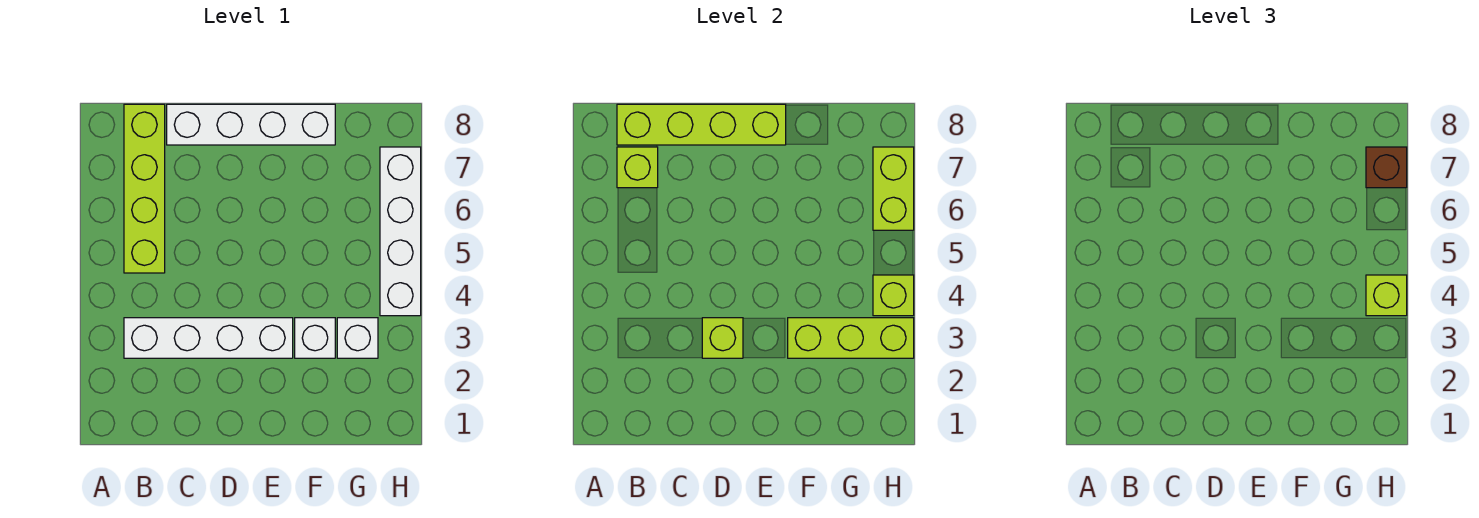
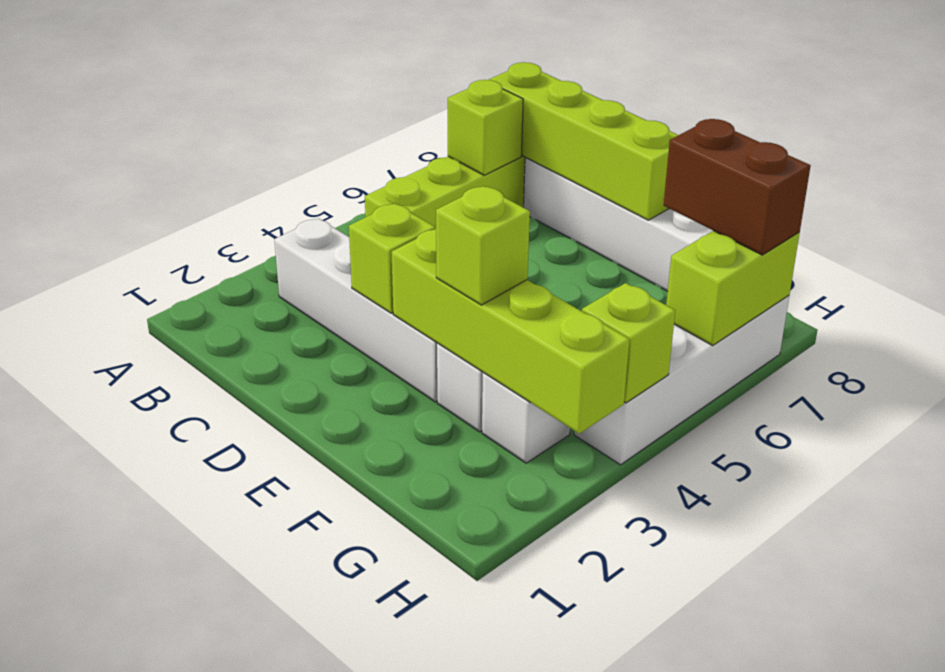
lime 1x3 brick [788,318,914,358] -> lime 1x4 brick [392,229,630,434]
lime 1x1 brick [1366,275,1407,316] -> lime 1x1 brick moved to [436,186,530,305]
brown 1x1 brick [1366,147,1407,188] -> brown 1x2 brick [664,119,811,255]

